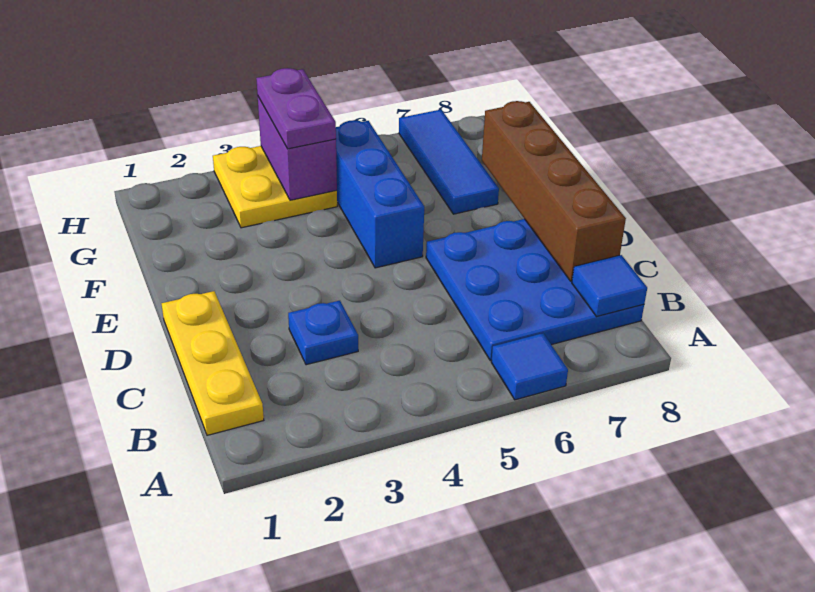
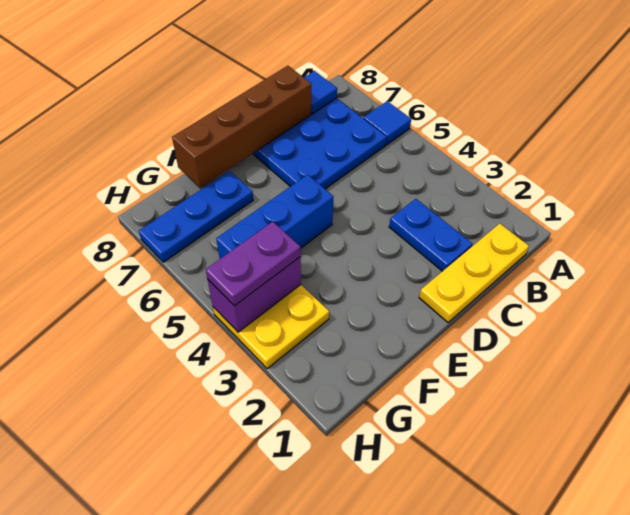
blue 1x1 plate [288,301,358,365] -> blue 1x2 plate [389,199,472,271]
blue 1x3 tile [399,110,499,214] -> blue 1x3 plate [139,171,253,262]

